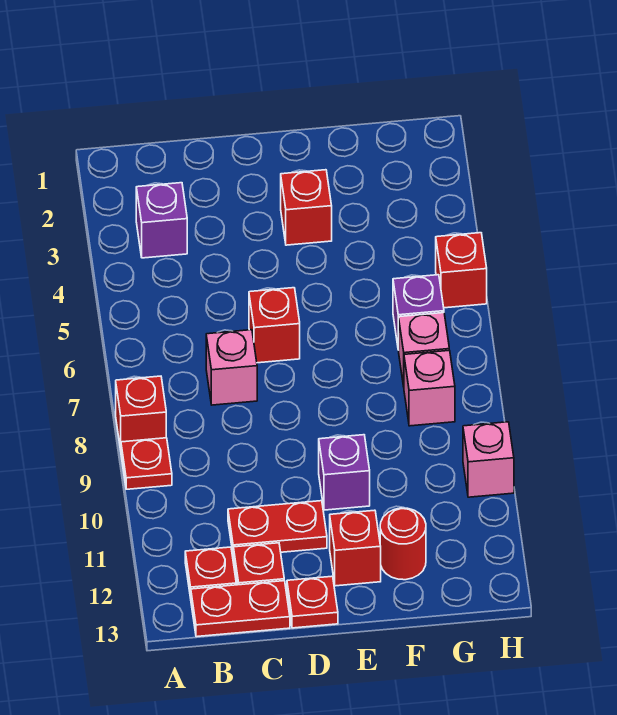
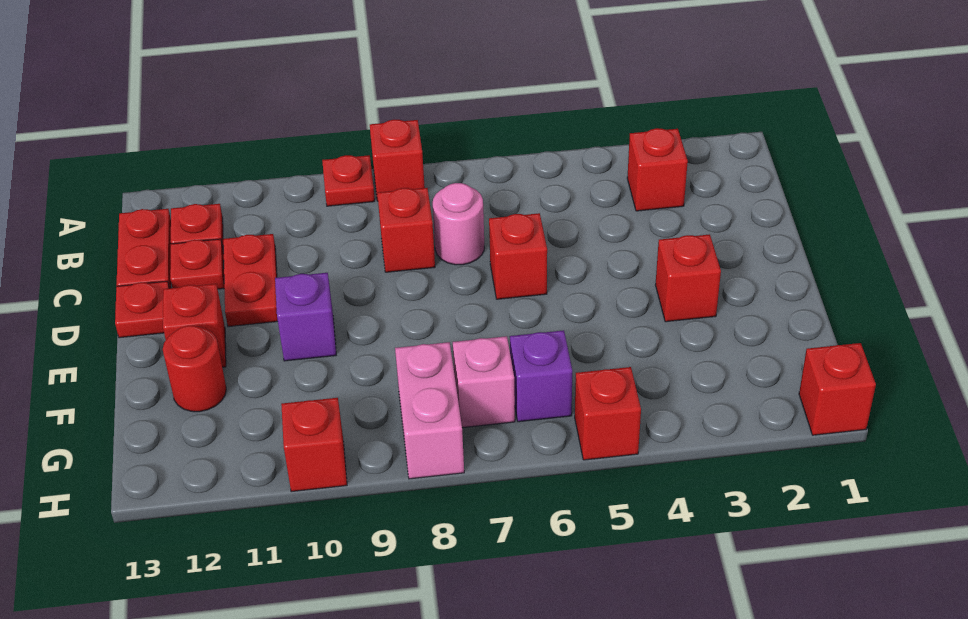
purple 1x1 brick [136,183,187,258] -> red 1x1 brick [627,128,688,211]
pink 1x1 brick [206,330,257,405] -> pink 1x1 round brick [433,183,484,265]
none -> red 1x1 brick [377,188,435,272]
pink 1x1 brick [404,350,455,426] -> pink 1x2 brick [395,342,464,479]
none -> red 1x1 brick [799,343,876,435]
pink 1x1 brick [463,422,514,497] -> red 1x1 brick [281,398,347,492]

